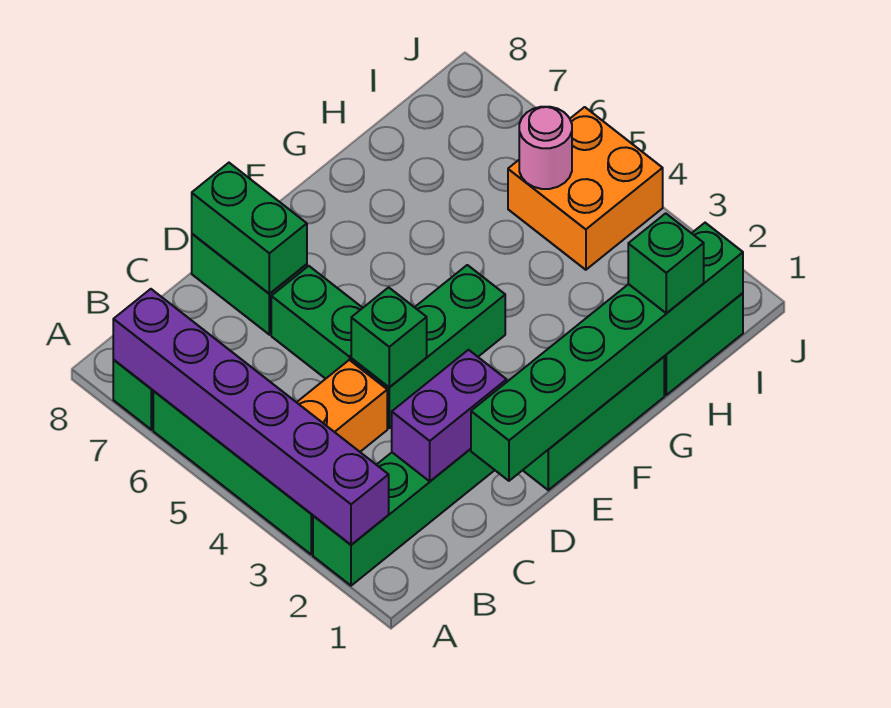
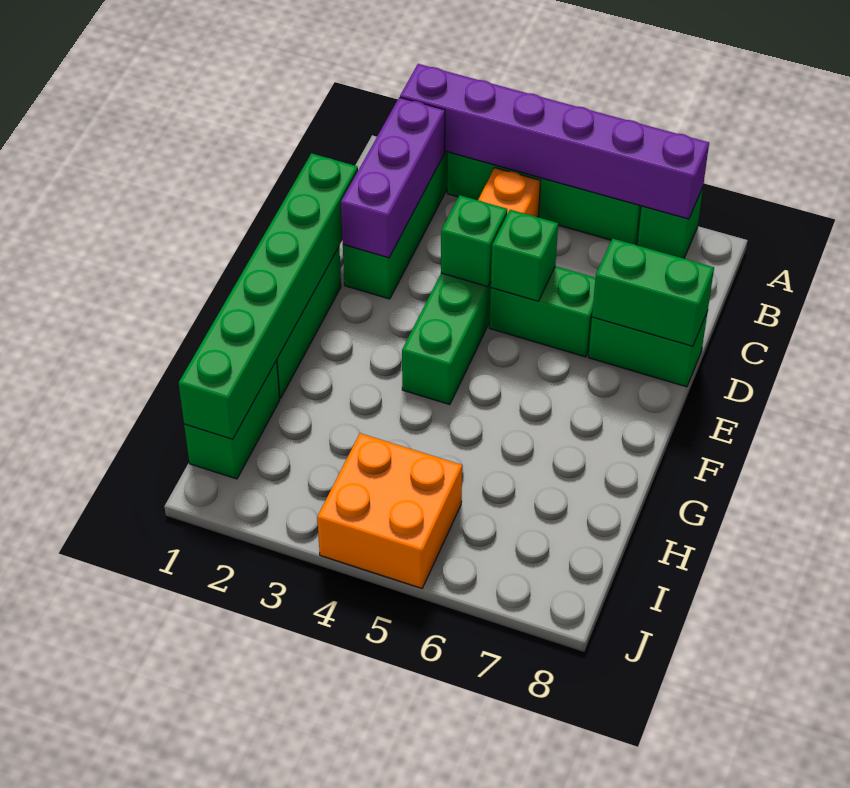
purple 1x2 brick [392,350,507,481] -> purple 1x3 brick [341,97,445,258]
green 1x1 brick [628,213,704,313] -> green 1x1 brick moved to [491,210,558,301]
pink 1x1 round brick [519,107,572,189] -> none

